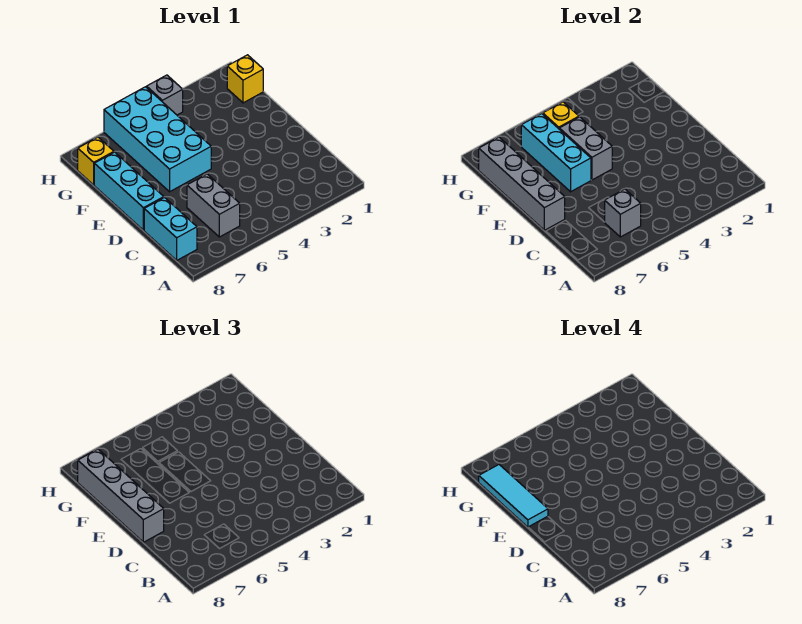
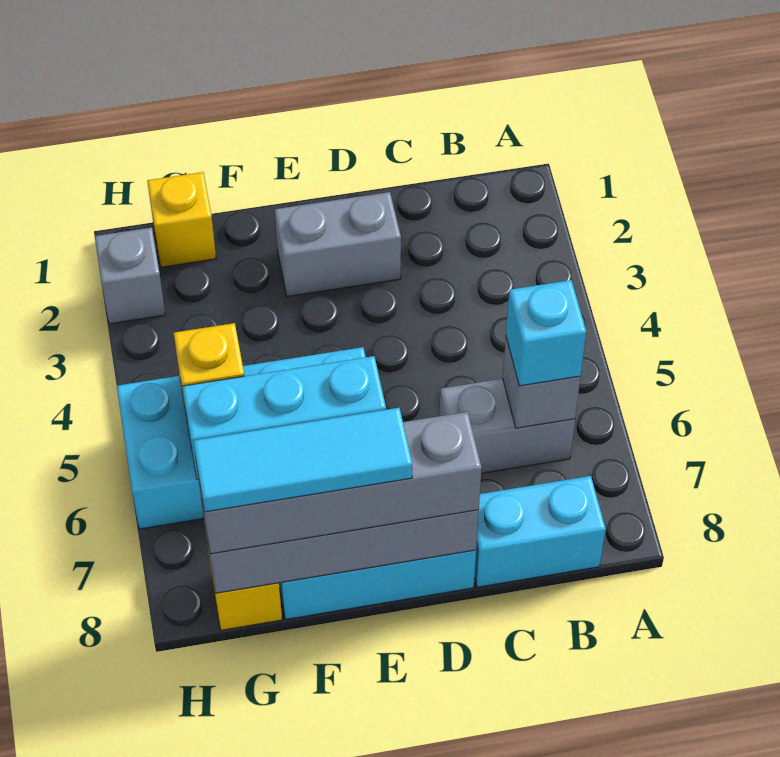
none -> cyan 1x1 brick [506,280,586,386]
grey 1x2 brick [559,117,612,180] -> grey 1x2 brick moved to [275,192,401,297]
grey 1x1 brick [147,75,183,115] -> grey 1x1 brick moved to [95,228,165,324]

